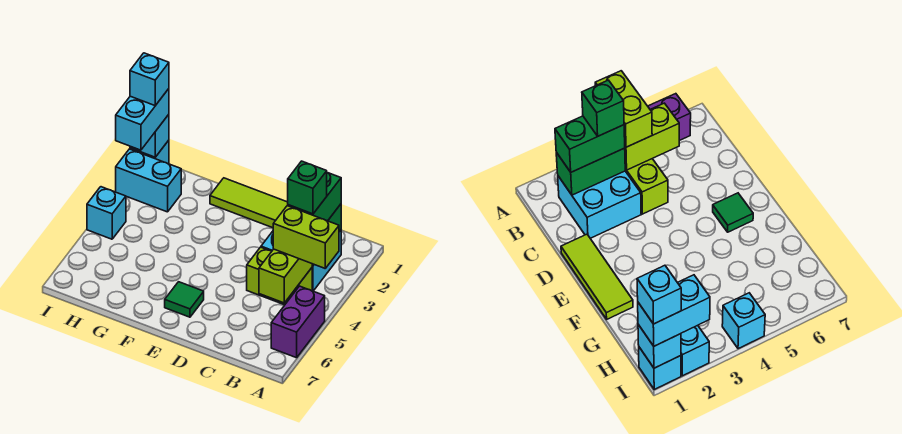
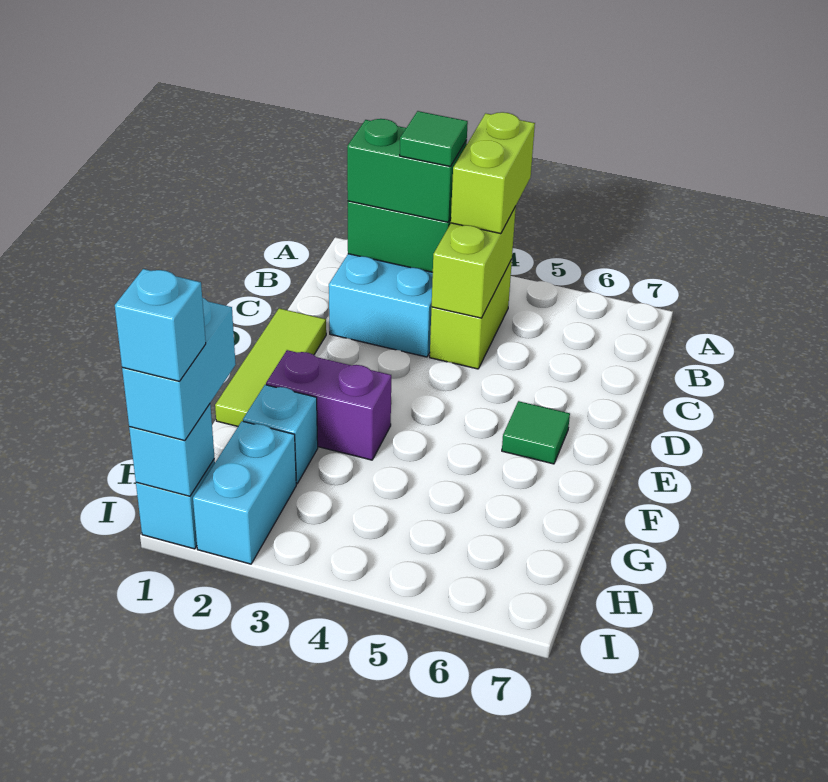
purple 1x2 brick [271,286,325,358] -> purple 1x2 brick moved to [266,350,391,460]
green 1x1 brick [288,161,327,214] -> green 1x1 tile [400,111,468,166]
lime 1x2 brick [259,249,312,303] -> lime 1x2 brick turned to [432,206,516,318]
cyan 1x2 brick [116,89,169,150] -> cyan 1x2 brick turned to [122,298,236,441]
cyan 1x1 brick [87,187,126,239] -> cyan 1x1 brick moved to [243,385,318,484]

